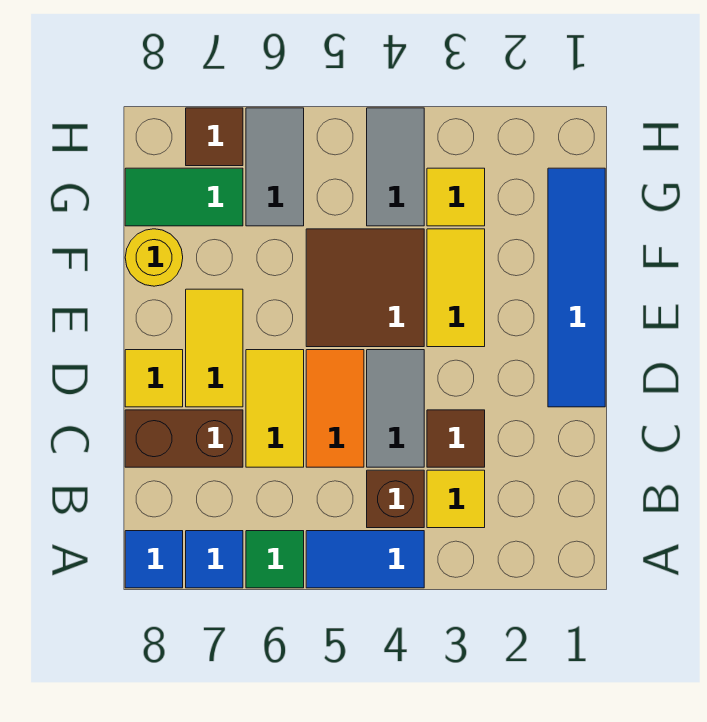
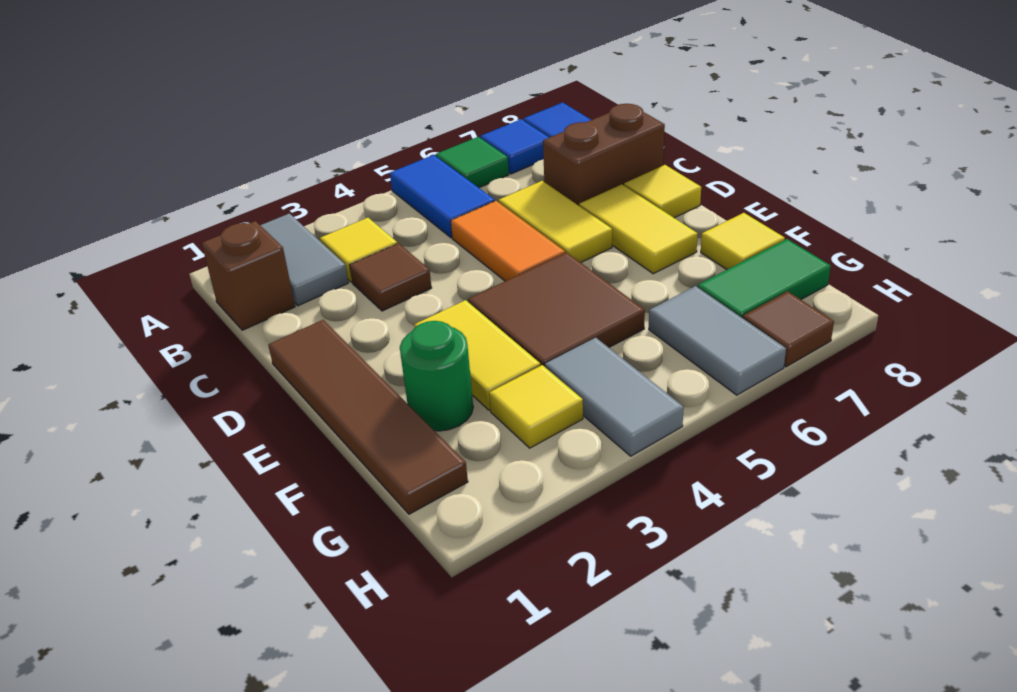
blue 1x2 tile [306,531,424,588] -> blue 1x2 tile turned to [390,155,495,238]
brown 1x1 brick [367,470,424,528] -> brown 1x1 brick moved to [202,221,295,330]
grey 1x2 tile [367,350,424,467] -> grey 1x2 tile moved to [260,213,348,306]
blue 1x4 tile [548,168,605,407] -> brown 1x4 tile [268,320,468,514]
none -> green 1x1 round brick [400,321,473,431]
yellow 1x1 round brick [125,229,183,286] -> yellow 1x1 tile [701,213,785,270]

